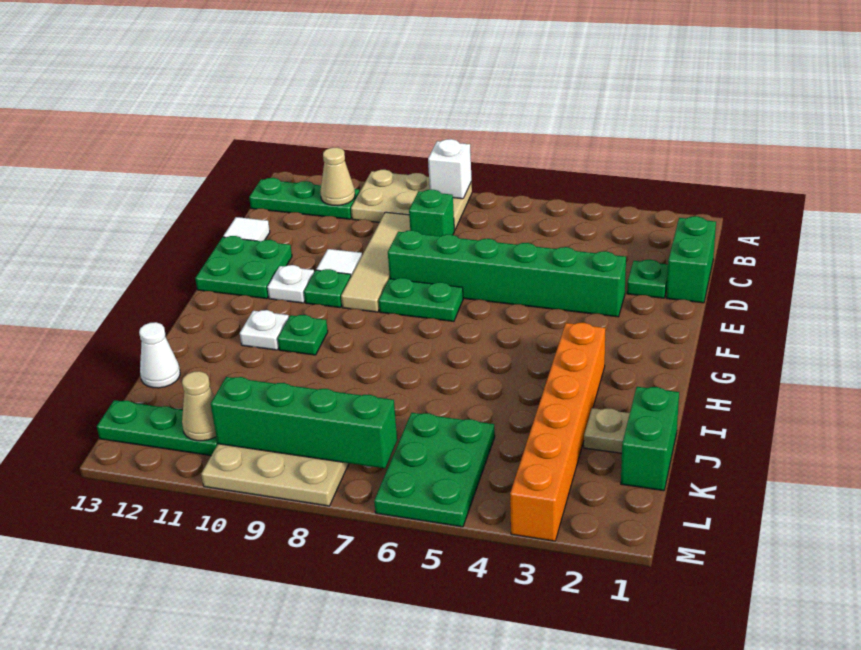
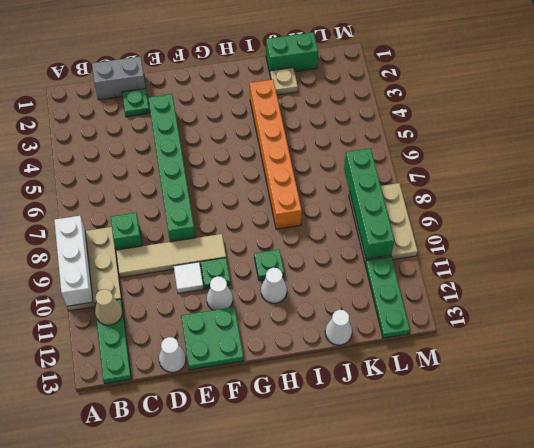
white 1x1 brick [428,139,472,199] -> white 1x3 brick [54,216,93,306]
green 1x2 brick [666,216,716,303] -> grey 1x2 brick [92,56,146,100]
white 1x1 tile [223,217,270,241] -> white 1x1 cone [159,337,186,372]
green 1x2 plate [379,278,463,321] -> none
white 1x1 plate [267,265,314,303] -> white 1x1 cone [207,276,233,310]
orange 1x6 brick [510,322,605,541] -> orange 1x6 brick turned to [250,80,302,229]
white 1x1 plate [240,310,289,350] -> white 1x1 cone [261,268,287,303]
green 2x3 plate [374,413,495,527] -> none
tan 1x1 cone [182,371,216,441] -> none

